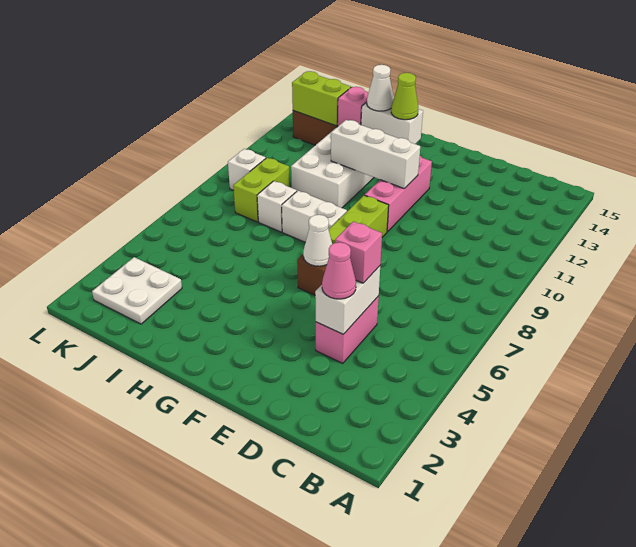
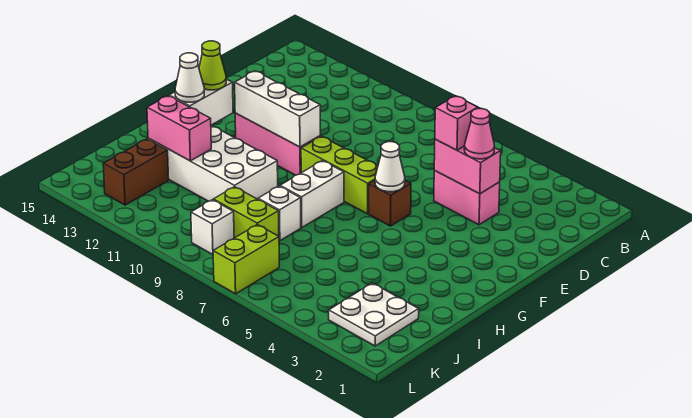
white 1x2 brick [315,266,380,335] -> pink 1x2 brick [434,139,501,194]
white 1x3 brick [331,120,420,189] -> white 1x3 brick turned to [235,71,320,147]
pink 1x1 brick [338,87,369,126] -> pink 1x2 brick [147,96,211,161]
lime 1x2 brick [292,71,351,126] -> lime 1x2 brick moved to [213,225,279,294]

